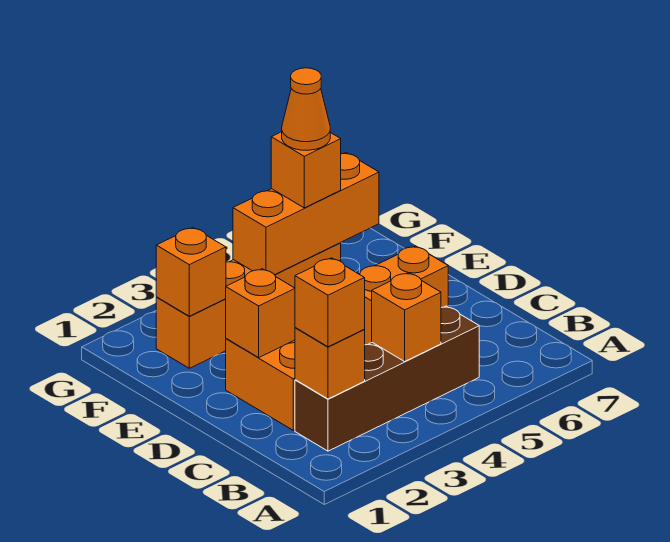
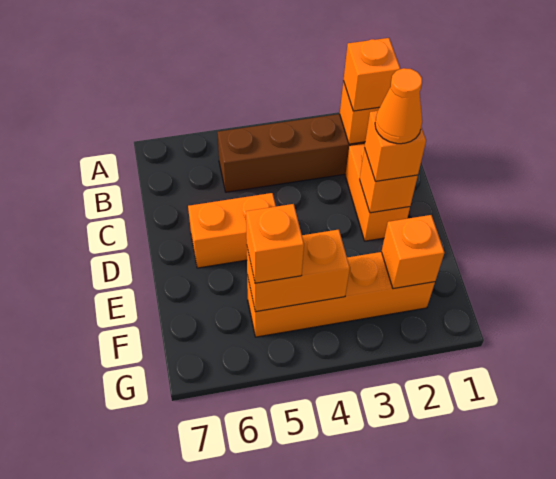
orange 1x1 brick [372,273,441,361] -> orange 1x1 brick moved to [364,111,426,181]
orange 1x3 brick [233,153,379,275] -> orange 1x2 brick [247,230,350,312]
orange 1x1 cone [282,68,330,150] -> orange 1x1 cone moved to [375,68,422,144]

